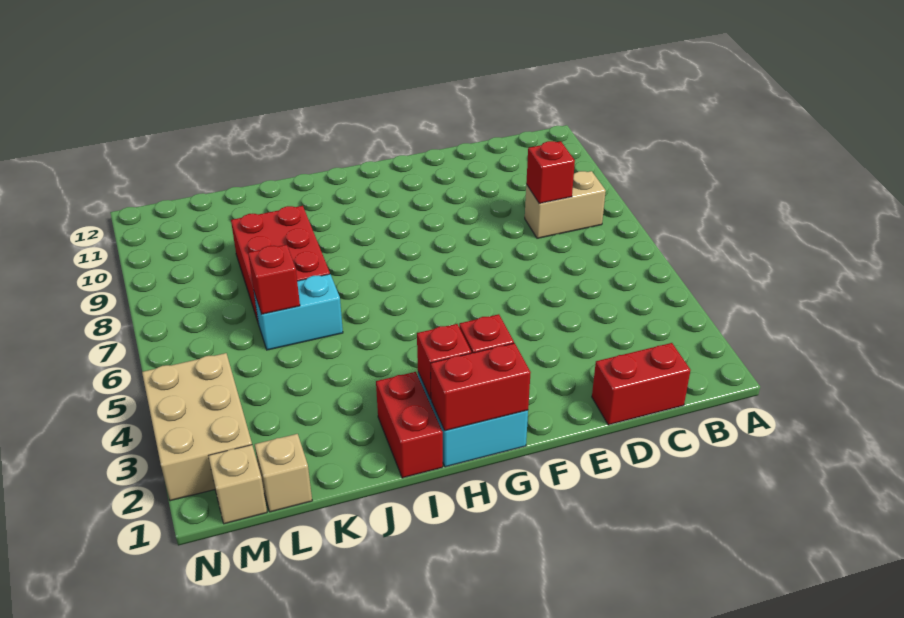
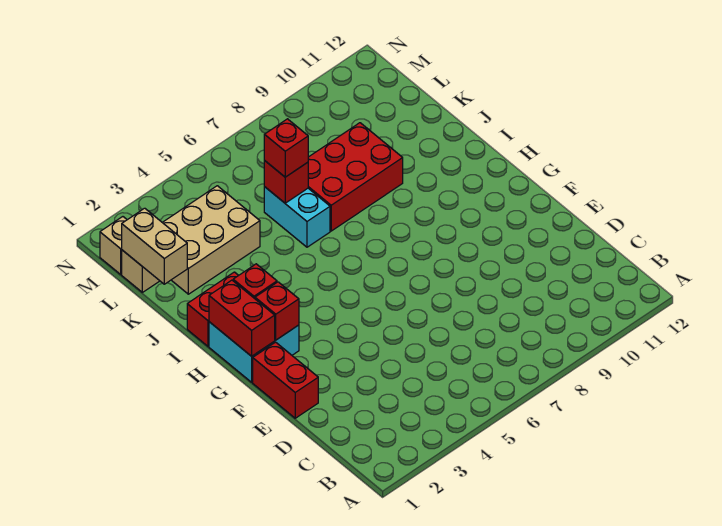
tan 1x2 brick [525,171,606,238] -> tan 1x2 brick moved to [122,208,187,284]
red 1x2 brick [592,343,691,425] -> red 1x2 brick moved to [253,342,318,418]
red 1x1 brick [526,141,575,204] -> red 1x1 brick moved to [264,119,308,177]
tan 2x3 brick [142,353,252,501] -> tan 2x3 brick moved to [162,186,260,294]

